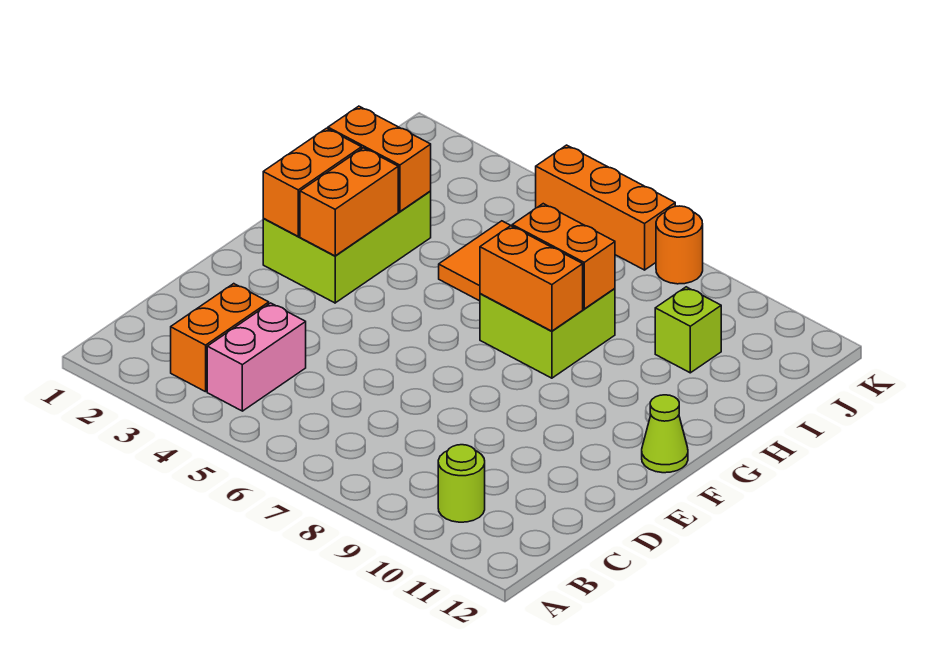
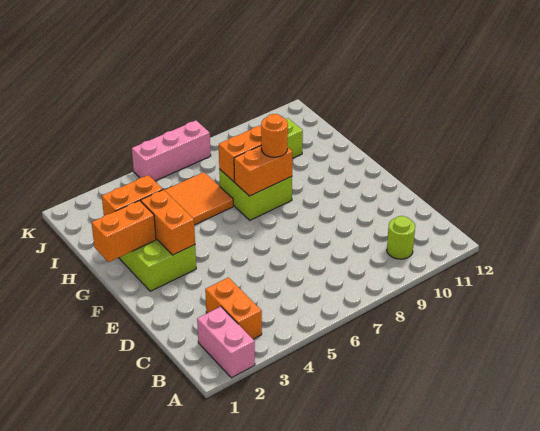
pink 1x2 brick [207,303,306,411] -> pink 1x2 brick moved to [197,307,255,378]
orange 1x2 brick [263,128,362,236] -> orange 1x2 brick turned to [92,201,156,262]
lime 1x1 cone [642,395,688,473] -> none
orange 1x3 brick [536,145,675,270] -> pink 1x3 brick [132,121,211,181]
orange 1x1 round brick [656,206,703,284] -> orange 1x1 round brick moved to [261,114,288,157]

